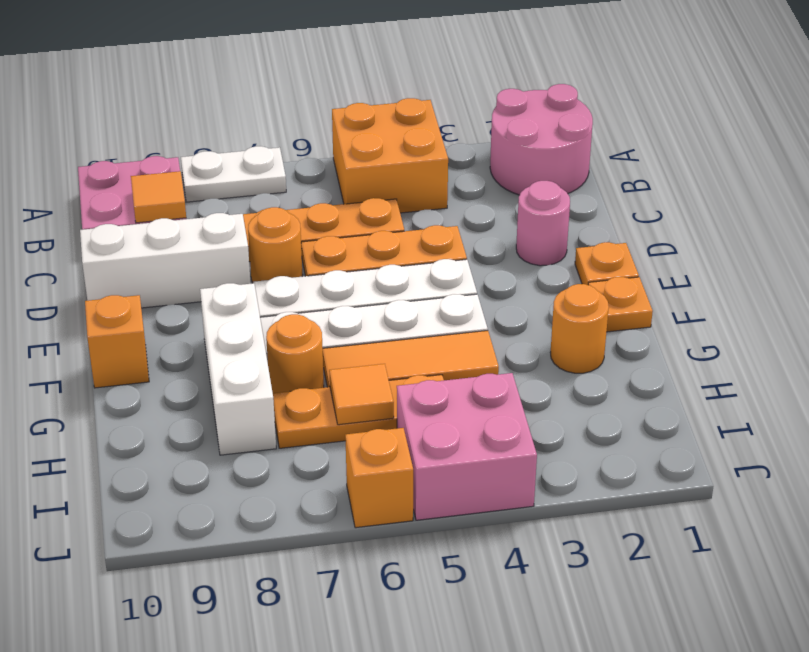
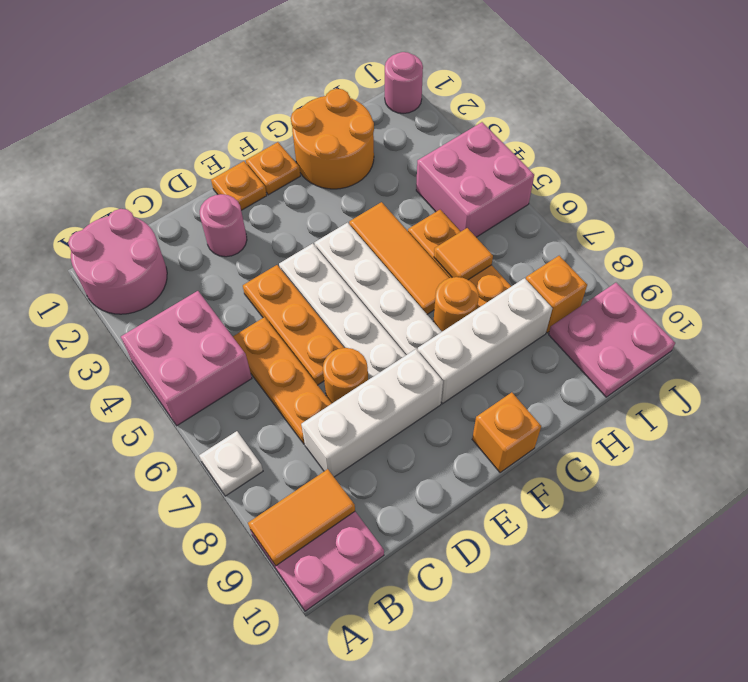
orange 2x2 brick [332,98,448,213] -> pink 2x2 brick [121,291,252,426]
white 1x2 plate [181,146,286,202] -> white 1x1 plate [199,431,263,496]
orange 1x1 tile [131,171,186,223] -> orange 1x2 tile [248,469,355,566]
white 1x3 brick [80,213,251,308] -> white 1x3 brick turned to [301,349,443,477]
orange 1x1 round brick [551,284,609,373] -> orange 2x2 round brick [291,89,374,189]
none -> pink 2x2 plate [549,283,675,397]
none -> pink 1x1 round brick [385,52,423,114]
orange 1x1 brick [345,428,413,528] -> orange 1x1 brick moved to [526,256,587,333]

